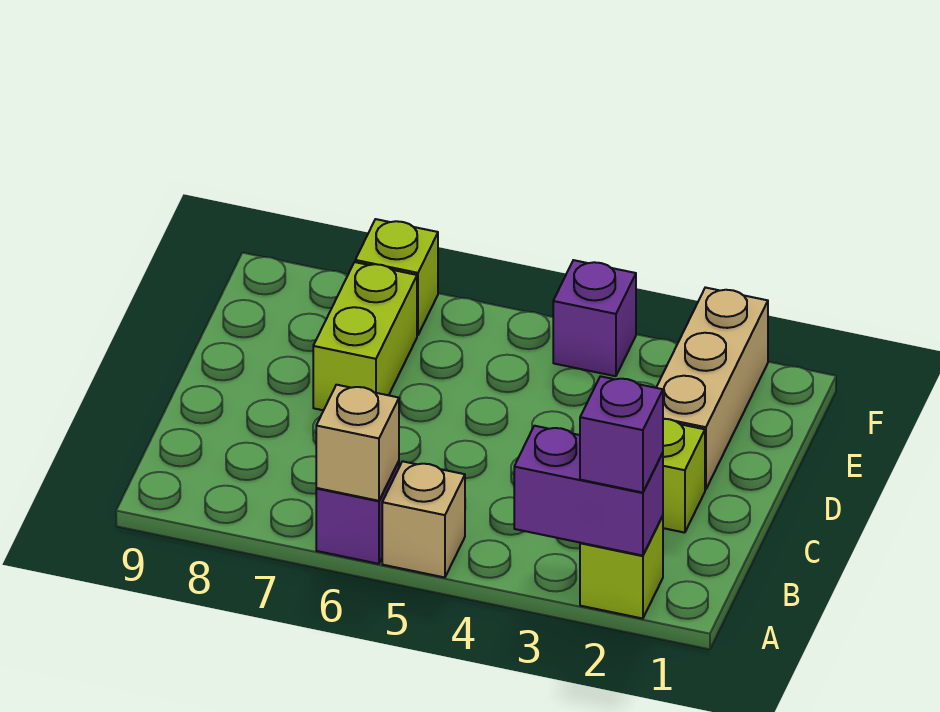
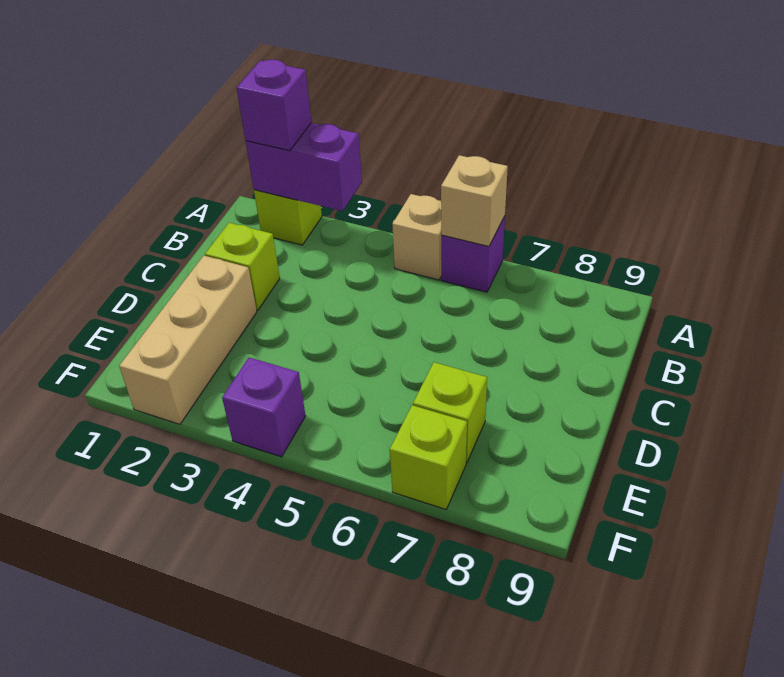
lime 1x2 brick [313,262,417,410] -> lime 1x1 brick [413,362,487,463]

